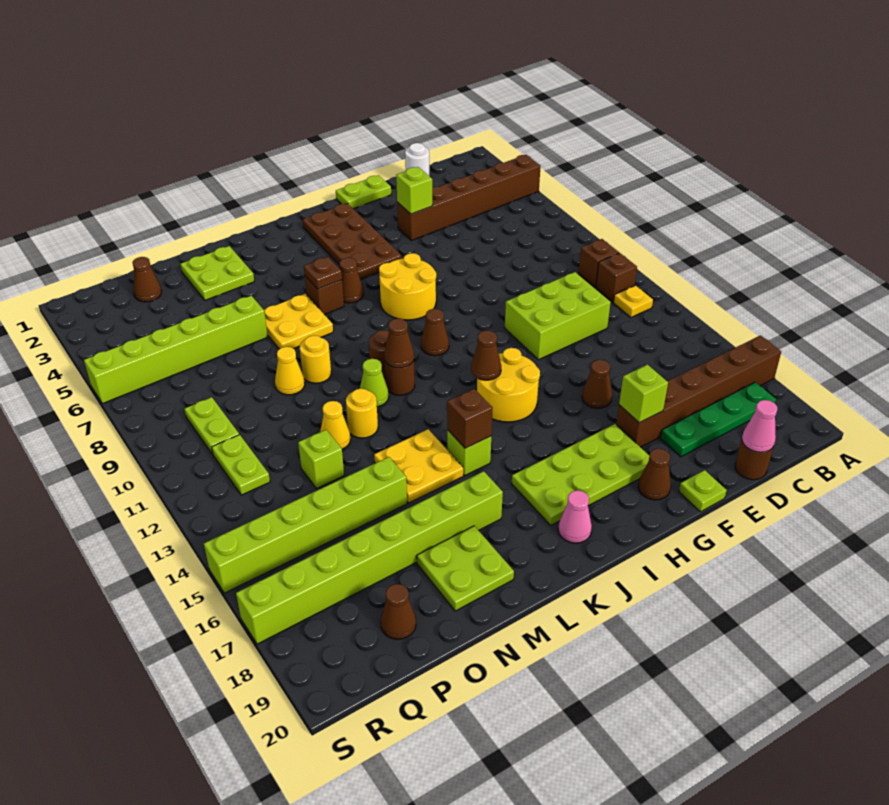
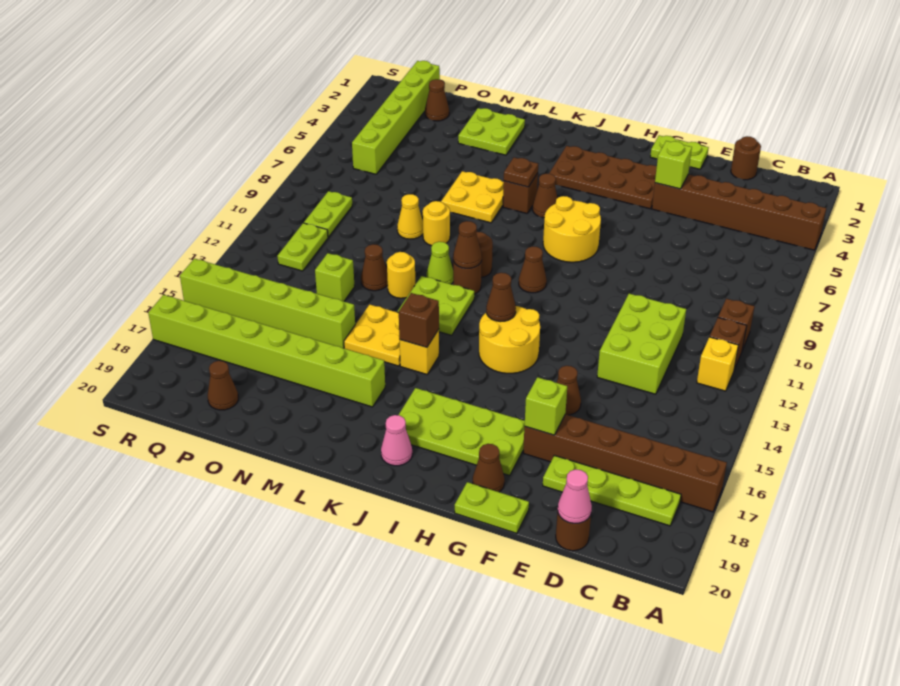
yellow 1x1 plate [614,285,653,317] -> yellow 1x1 brick [697,337,738,391]
green 1x4 plate [660,382,776,457] -> lime 1x4 plate [543,455,681,526]
white 1x1 round brick [405,143,429,176] -> brown 1x1 round brick [731,136,761,180]
lime 2x3 brick [505,272,611,360] -> lime 2x3 brick turned to [597,294,686,394]
lime 1x1 plate [679,470,727,512] -> lime 1x2 plate [455,482,529,533]
brown 2x4 plate [303,203,401,280] -> brown 2x4 plate turned to [549,146,657,209]
lime 1x1 brick [447,430,491,475] -> yellow 1x1 brick [400,329,439,374]
lime 2x2 plate [417,526,514,611] -> lime 2x2 plate moved to [397,276,474,335]
lime 1x6 brick [84,296,268,404] -> lime 1x6 brick turned to [352,61,440,174]
yellow 1x1 cone [320,401,350,449] -> brown 1x1 cone [361,244,388,291]

